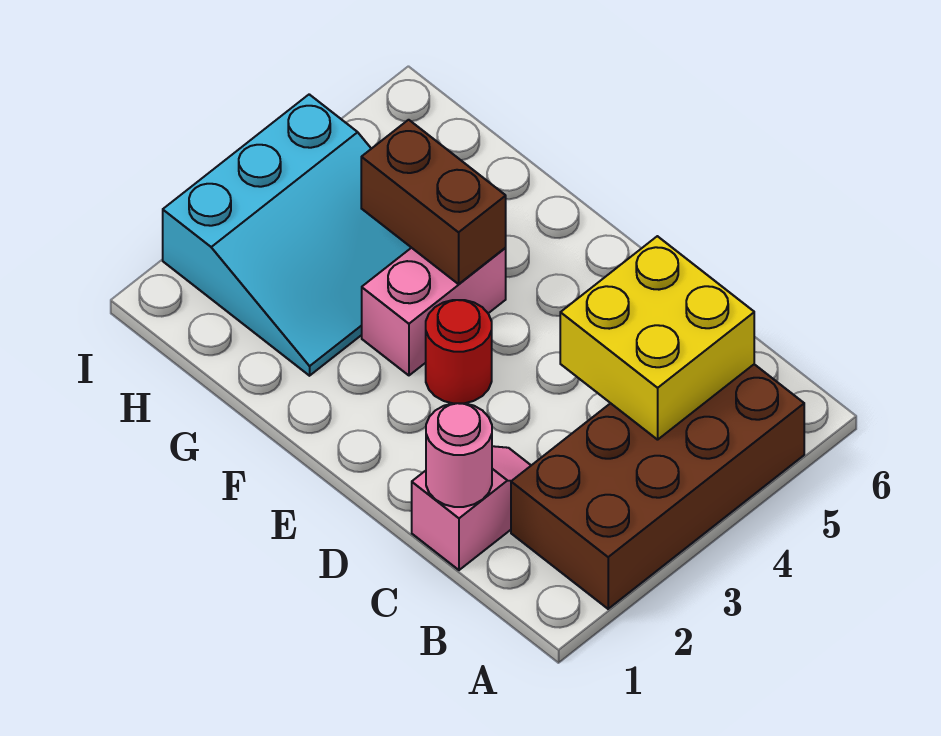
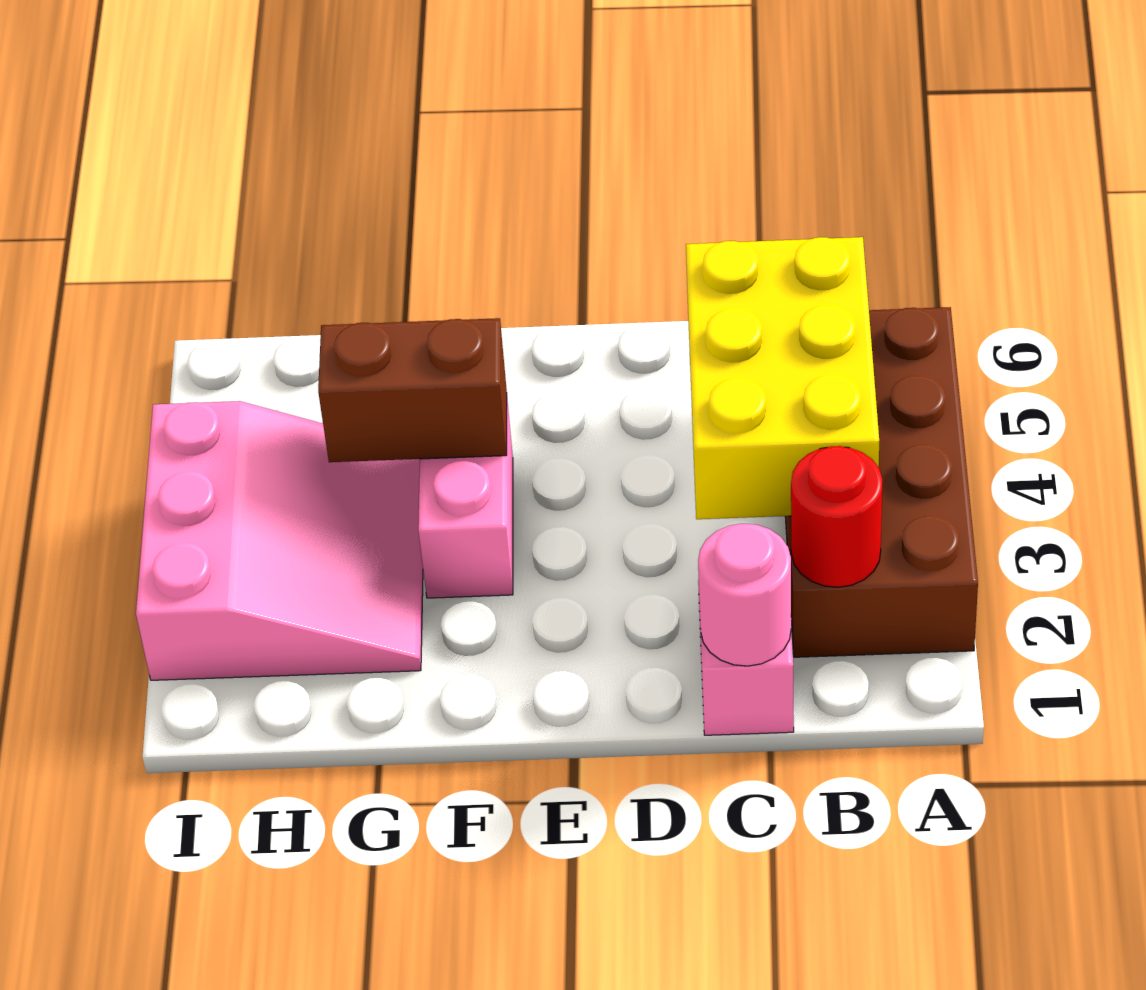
yellow 2x2 brick [560,236,754,440] -> yellow 2x3 brick [686,237,879,519]
red 1x1 round brick [426,300,492,403] -> red 1x1 round brick moved to [791,446,882,587]
cyan 3x3 slope [163,94,411,376] -> pink 3x3 slope [136,401,423,680]

